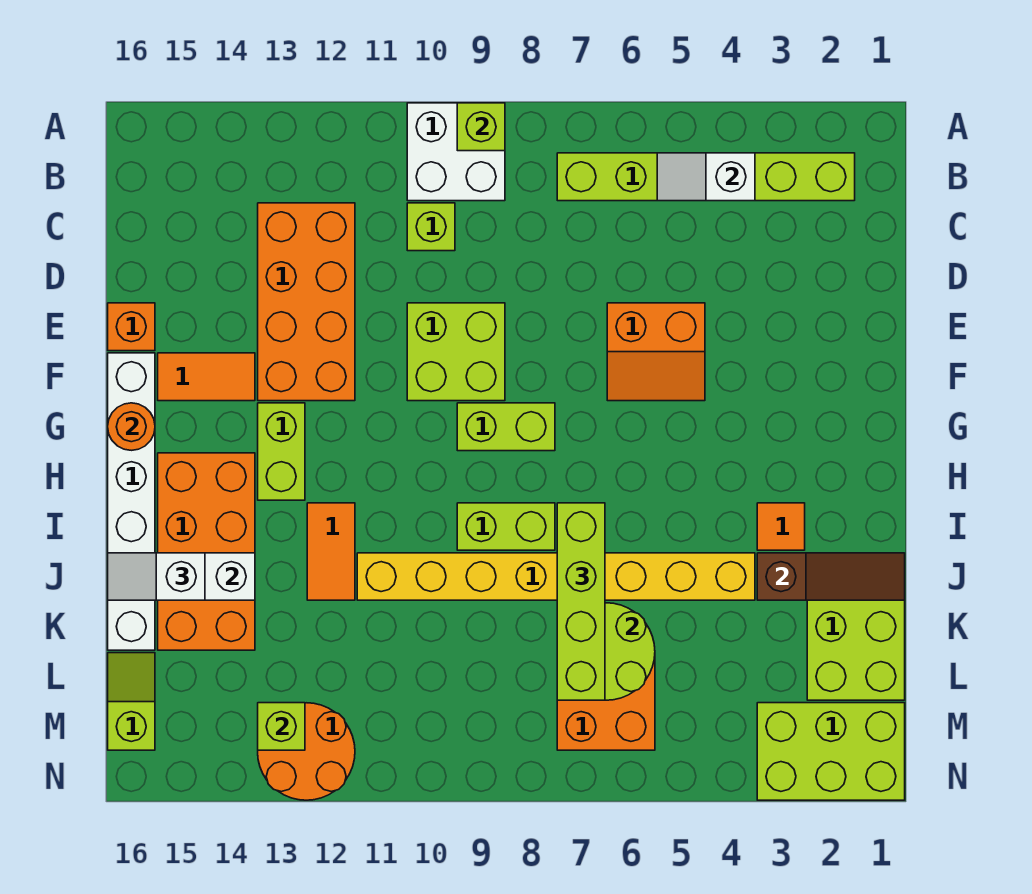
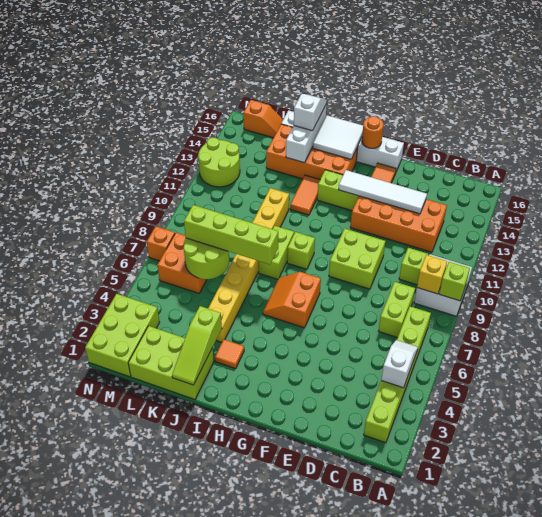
none -> yellow 1x1 brick [417,255,447,294]
none -> white 1x4 tile [339,170,427,214]
orange 2x2 slope [607,303,705,401] -> orange 2x2 slope moved to [263,272,321,328]
orange 1x1 brick [108,303,155,351] -> orange 1x1 brick moved to [147,226,175,261]
lime 1x2 brick [457,403,555,451] -> lime 1x2 brick moved to [379,282,415,338]
none -> white 2x2 tile [313,115,363,159]
orange 1x2 tile [307,503,355,600] -> orange 1x2 tile turned to [290,175,320,215]
brown 1x3 slope [757,553,905,600] -> lime 1x3 slope [172,306,222,385]
lime 1x2 slope [108,653,155,750] -> orange 1x2 slope [243,100,283,138]
orange 2x2 round brick [258,703,355,800] -> lime 2x2 round brick [198,137,240,187]
lime 1x1 brick [258,703,305,750] -> lime 1x1 brick moved to [287,232,315,269]

